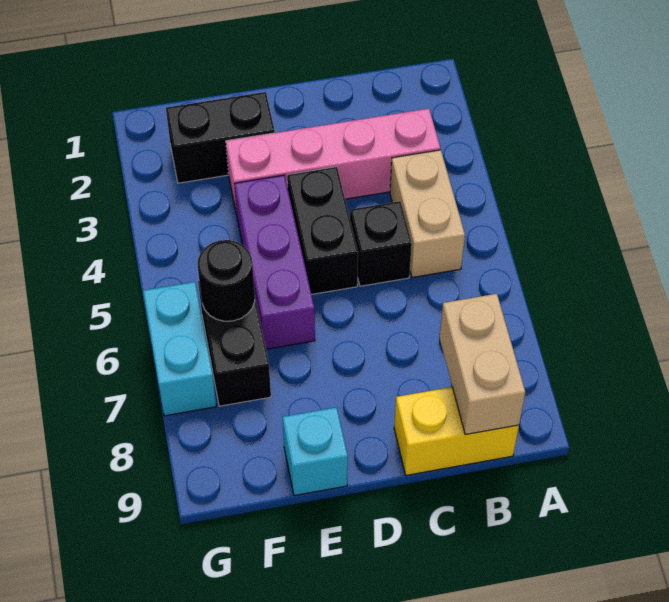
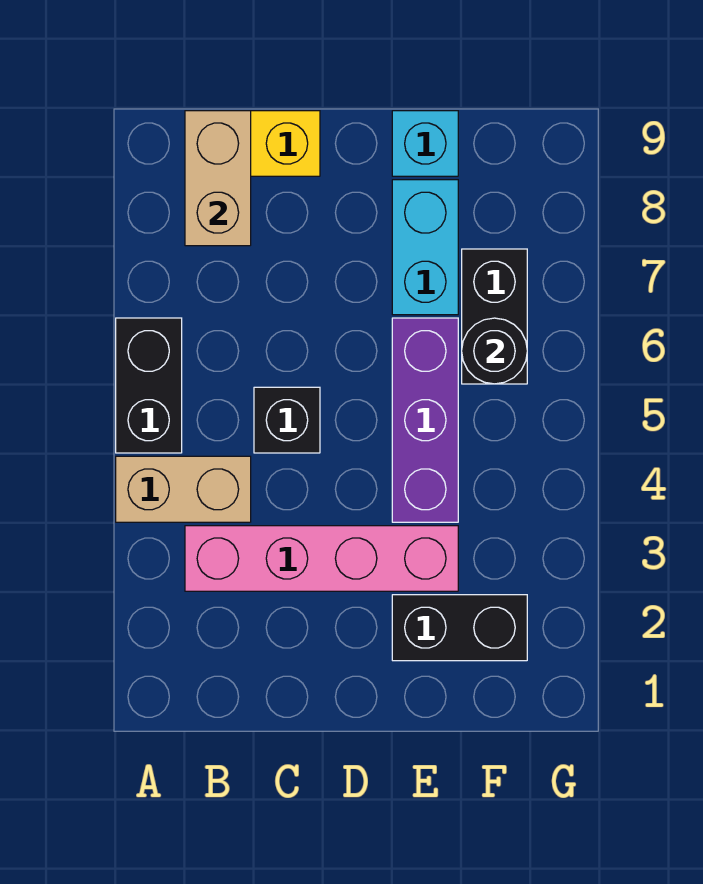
tan 1x2 brick [390,150,465,277] -> tan 1x2 brick turned to [116,456,251,522]
black 1x2 brick [287,167,358,294] -> black 1x2 brick moved to [116,318,182,453]
cyan 1x2 brick [143,282,216,416] -> cyan 1x2 brick moved to [392,180,458,315]

